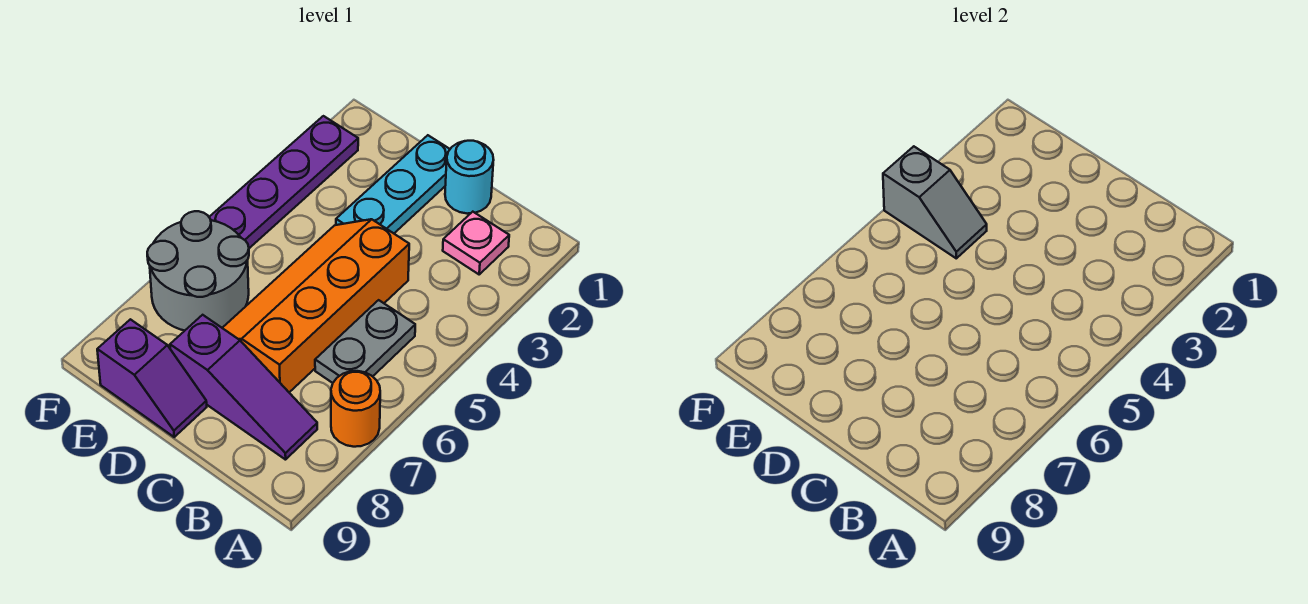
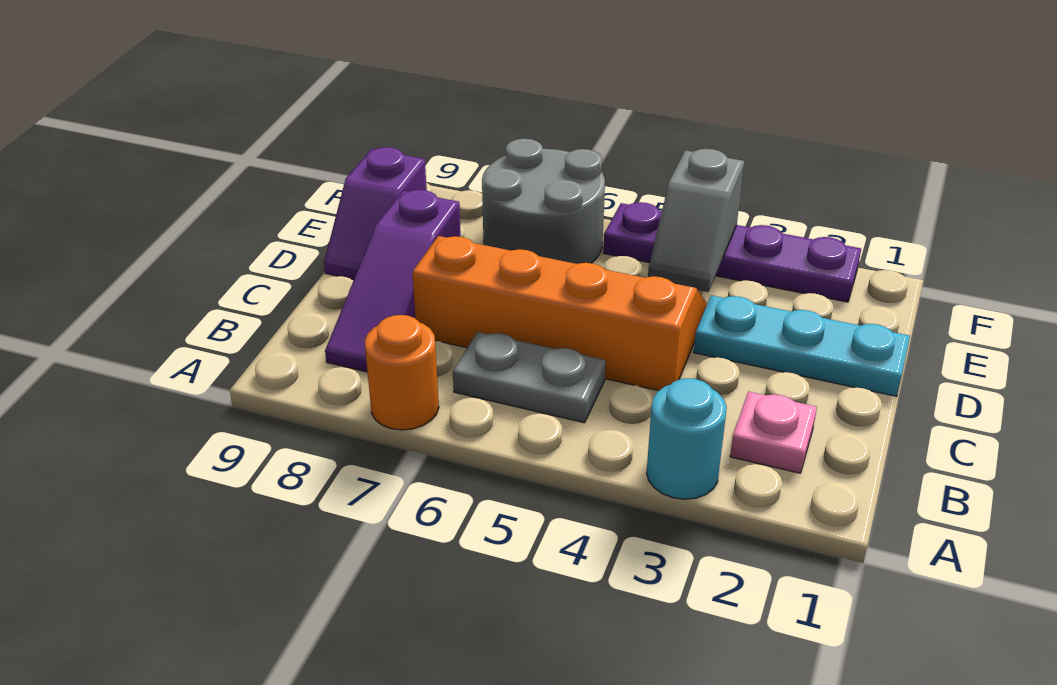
cyan 1x1 round brick [445,141,494,214] -> cyan 1x1 round brick moved to [647,378,727,499]

